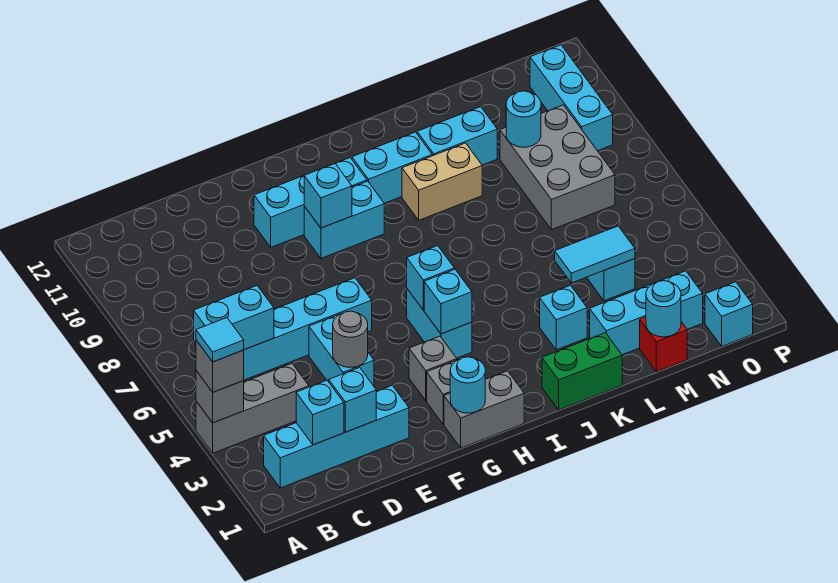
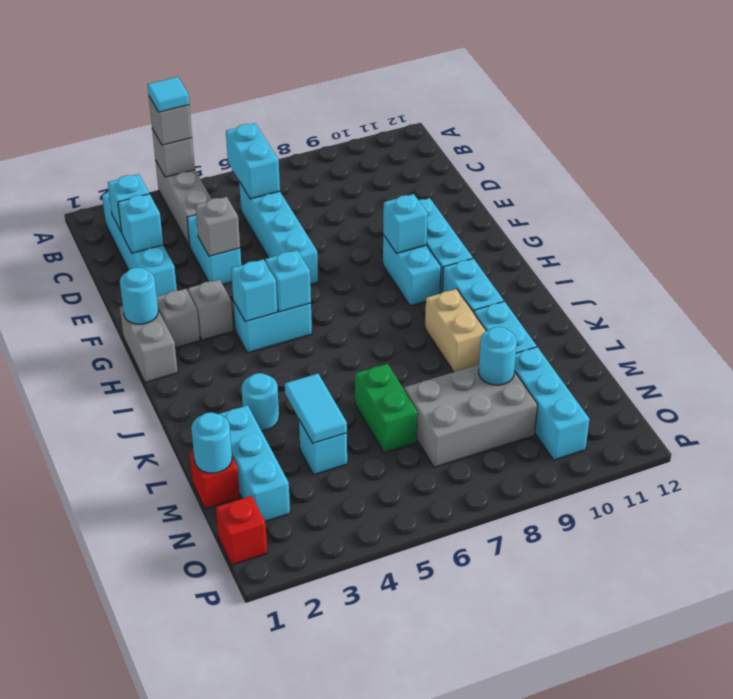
cyan 1x2 brick [309,314,374,386] -> cyan 1x2 brick turned to [187,215,241,284]
grey 1x1 round brick [333,311,368,367] -> grey 1x1 brick [195,197,240,256]
green 1x2 brick [542,333,622,410] -> green 1x2 brick moved to [355,364,418,453]
cyan 1x1 brick [540,285,587,350] -> cyan 1x1 round brick [242,373,279,431]
cyan 1x1 brick [705,282,753,346] -> red 1x1 brick [216,496,267,565]
cyan 1x3 brick [530,45,613,151] -> cyan 1x3 brick turned to [514,347,589,460]

